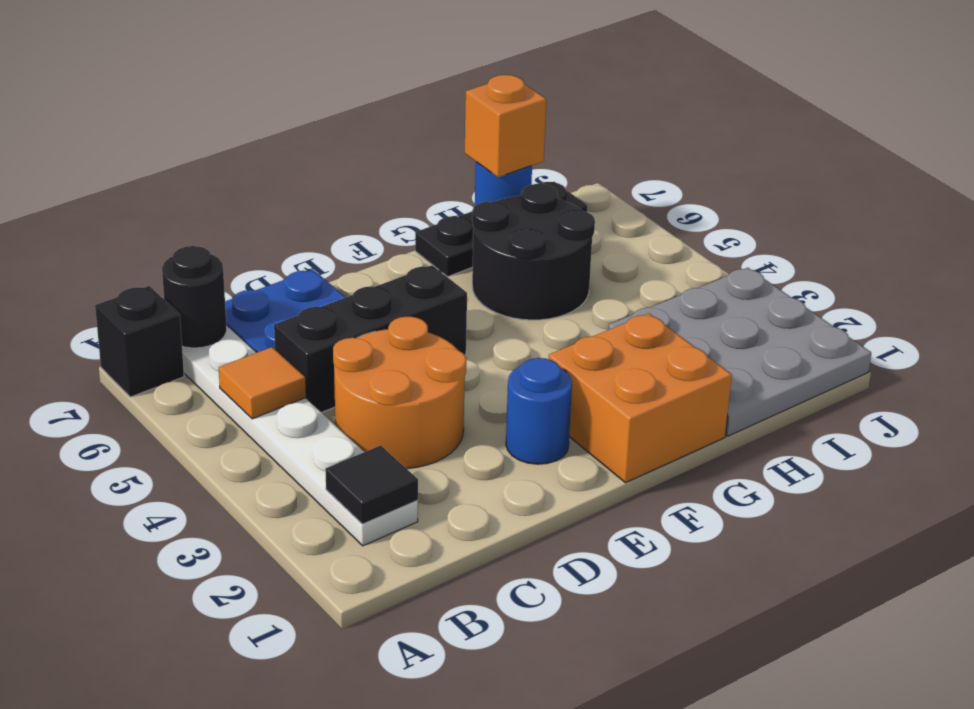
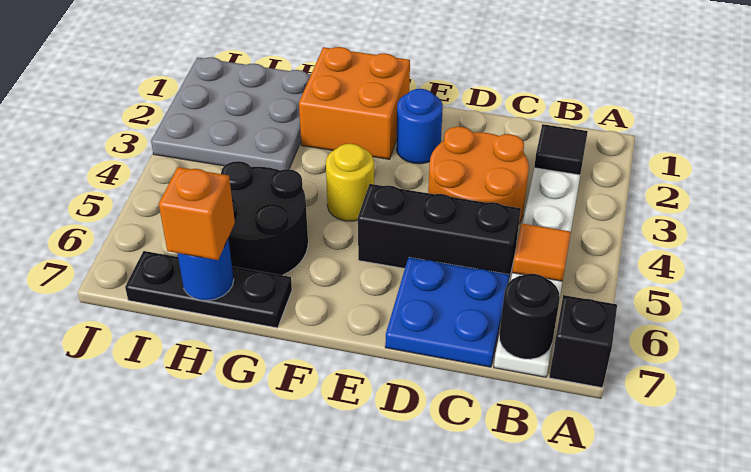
none -> yellow 1x1 round brick [326,144,374,221]

